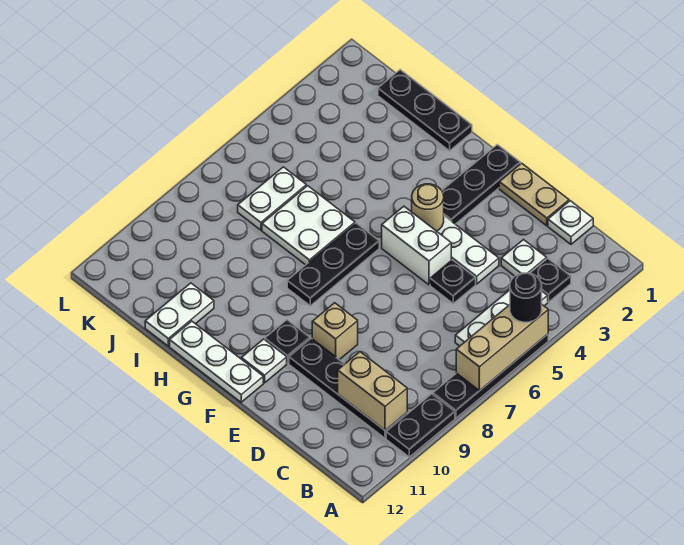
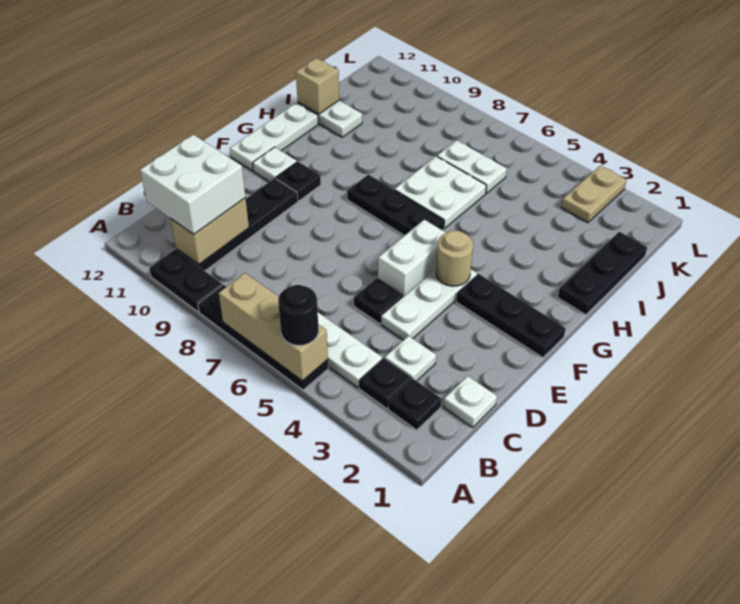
none -> black 1x1 plate [388,379,441,430]
none -> white 2x2 brick [140,135,245,234]
tan 1x2 plate [499,163,569,226] -> tan 1x2 plate moved to [561,166,627,223]
tan 1x1 brick [312,303,358,360] -> tan 1x1 brick moved to [296,58,339,114]

